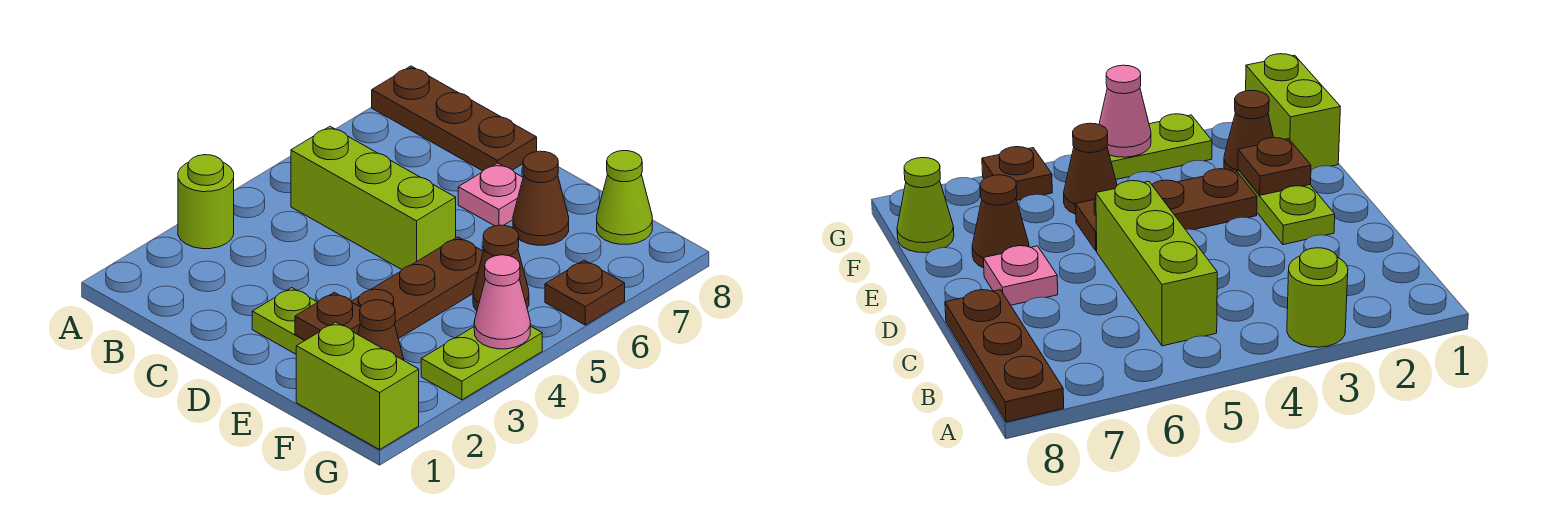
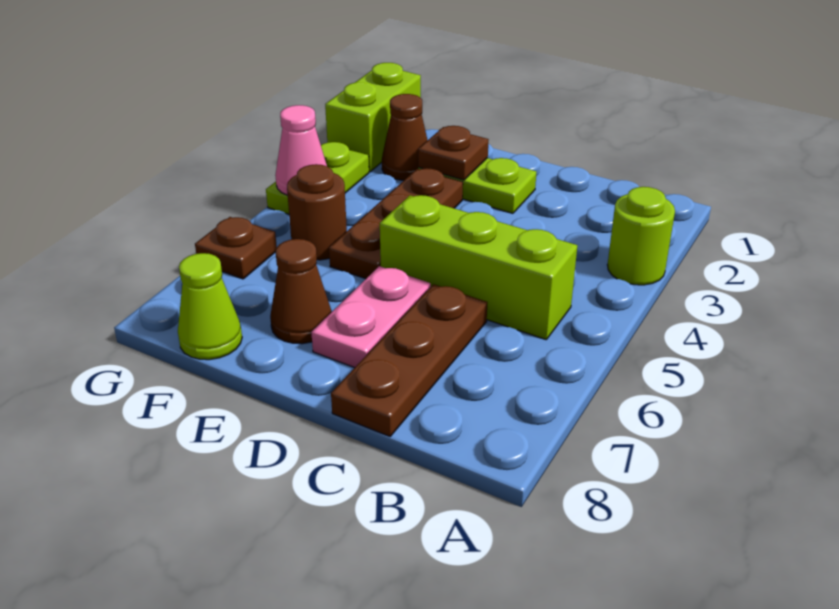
brown 1x3 plate [372,66,537,171] -> brown 1x3 plate turned to [331,284,488,437]
pink 1x1 plate [458,163,523,226] -> pink 1x2 plate [311,266,431,368]
lime 1x2 brick [296,322,419,450] -> lime 1x2 brick turned to [325,63,421,172]
brown 1x1 cone [473,225,529,311] -> brown 1x1 round brick [287,164,347,260]

